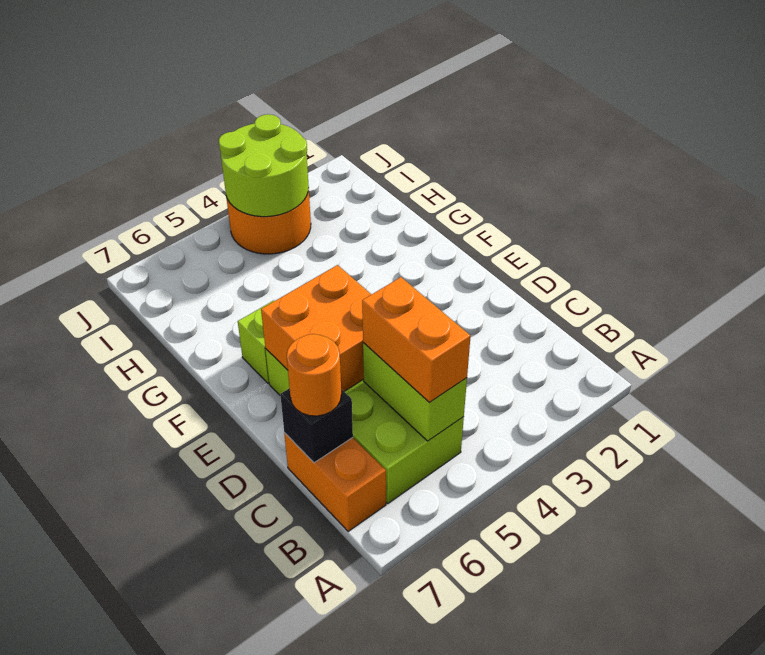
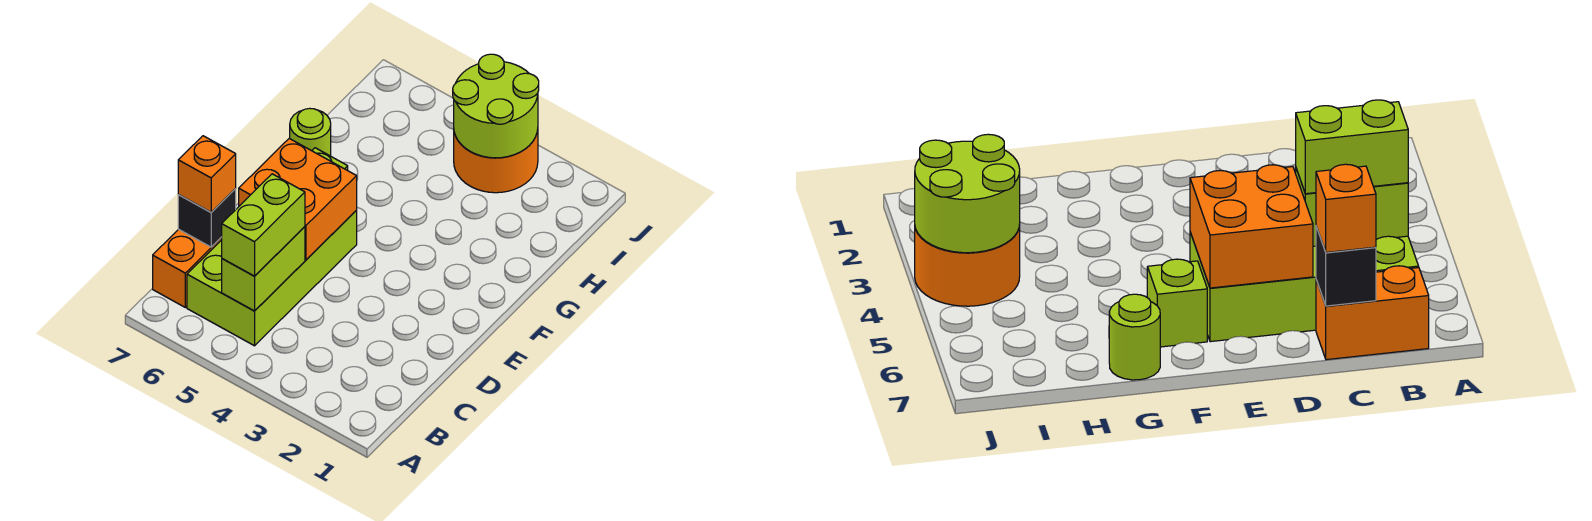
orange 1x2 brick [362,277,471,403] -> lime 1x2 brick [222,174,305,276]
orange 1x1 round brick [287,334,341,416] -> orange 1x1 brick [178,136,236,212]
none -> lime 1x1 round brick [290,108,331,156]

